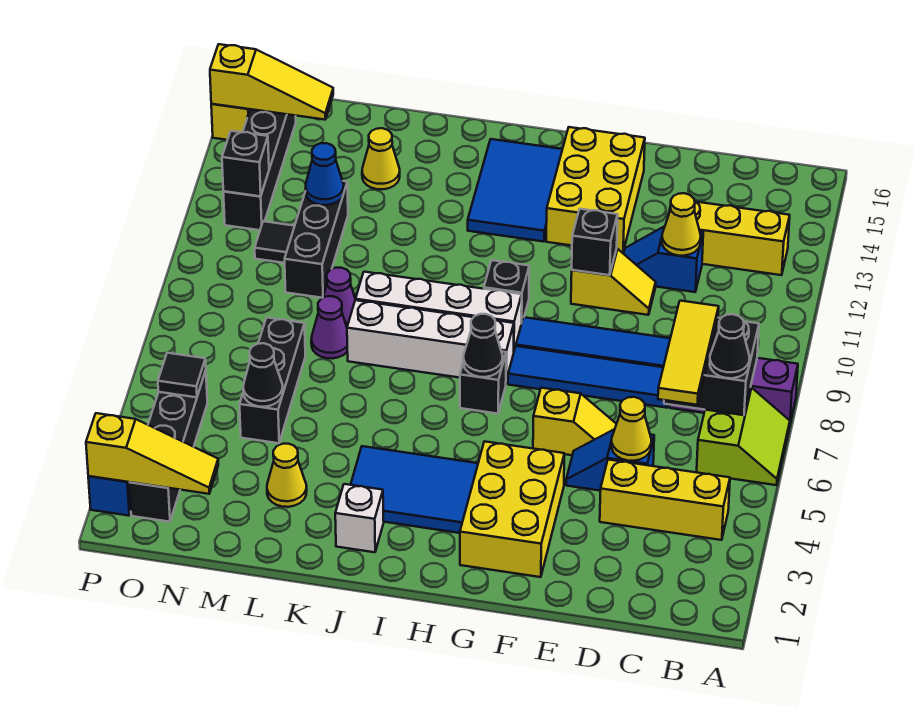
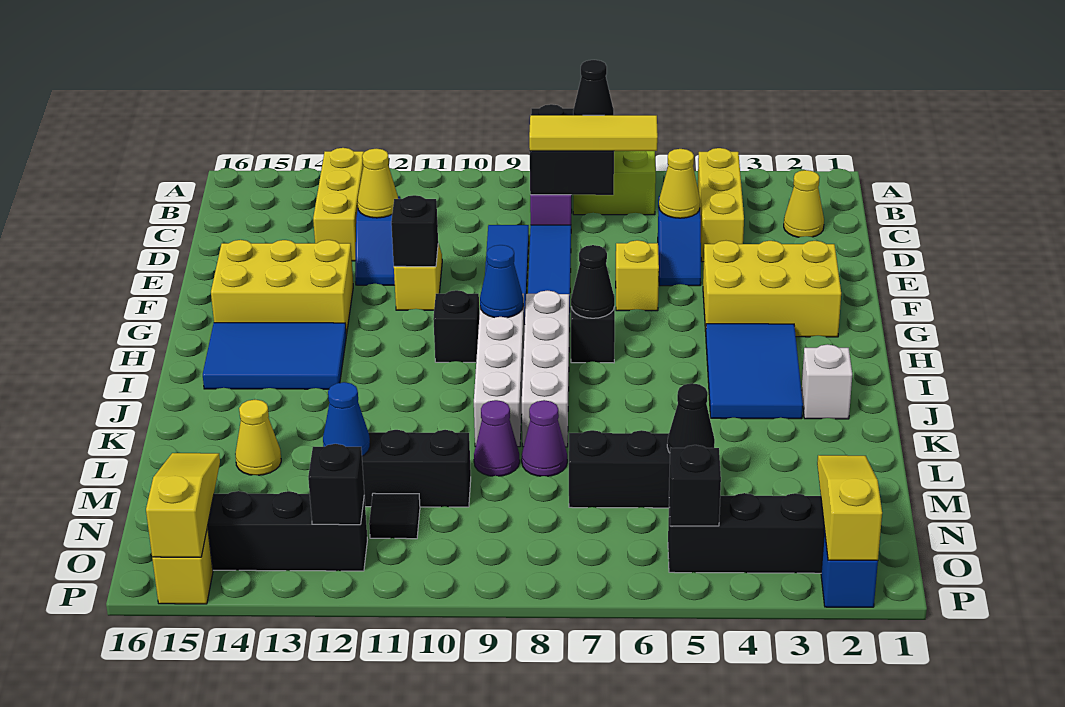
none -> blue 1x1 cone [480,245,523,318]
yellow 1x1 cone [267,444,307,507] -> yellow 1x1 cone moved to [784,170,824,237]
black 1x1 tile [158,353,206,397] -> black 1x1 brick [669,445,721,526]

